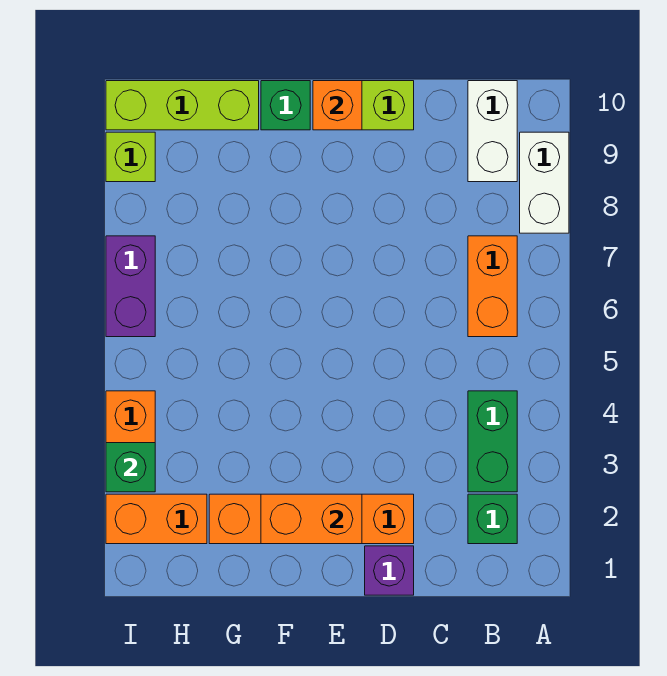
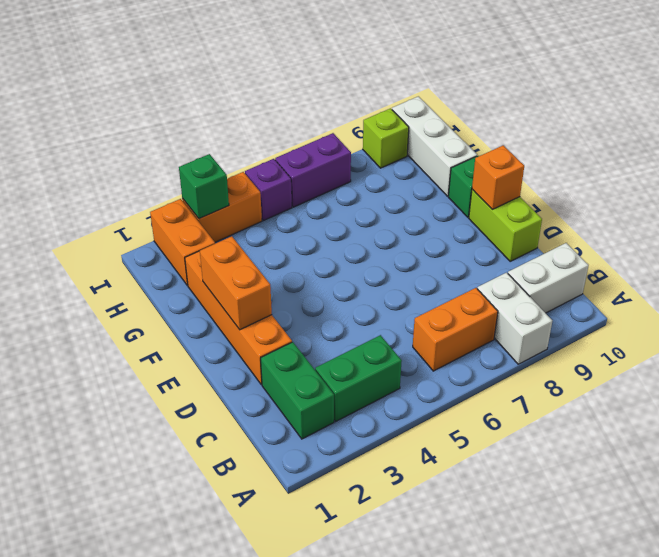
white 1x2 brick [520,132,569,233] -> white 1x2 brick turned to [477,273,552,364]
green 1x1 brick [468,494,517,544] -> green 1x2 brick [261,342,334,439]
purple 1x1 brick [365,546,414,595] -> purple 1x1 brick moved to [245,159,292,221]
lime 1x3 brick [106,81,259,130] -> white 1x3 brick [392,96,477,196]

